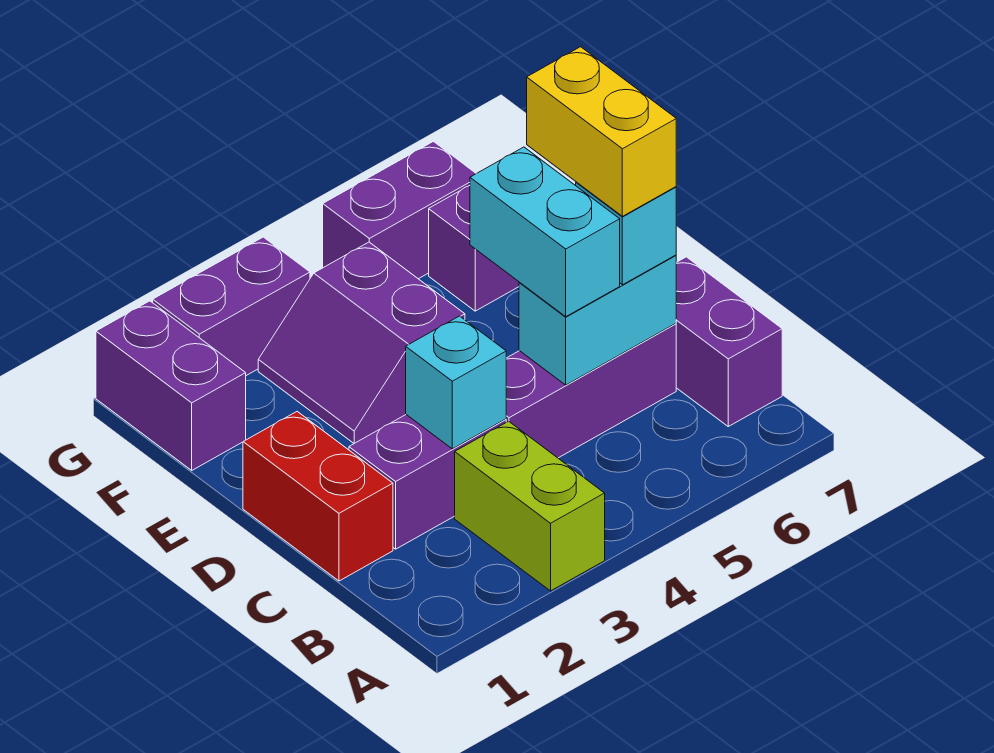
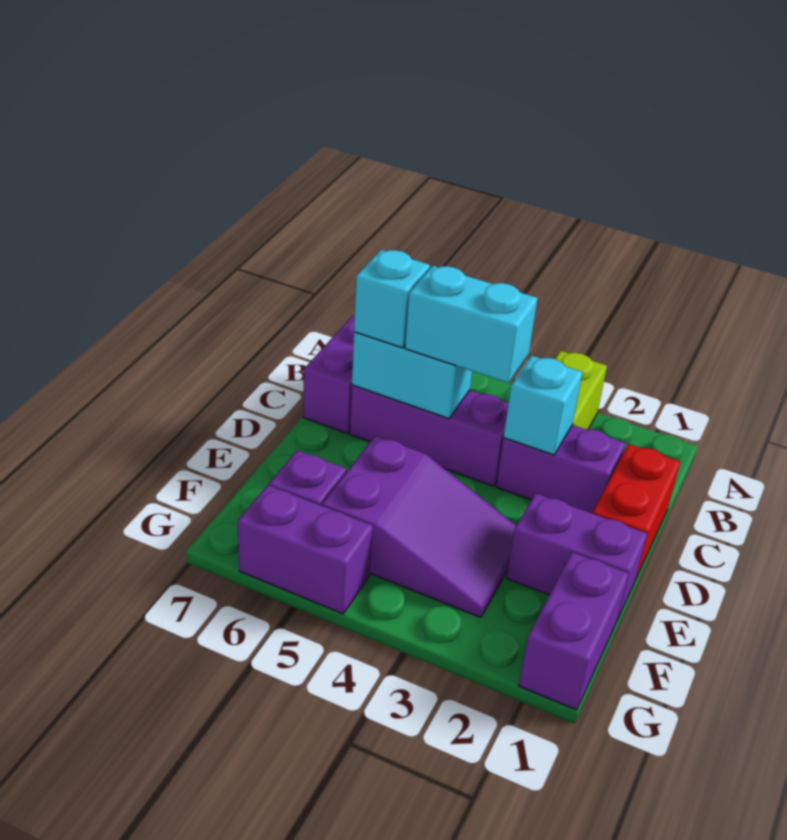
cyan 1x2 brick [470,147,620,317] -> cyan 1x2 brick turned to [405,266,537,383]
yellow 1x2 brick [527,47,676,216] -> none
purple 2x2 slope [258,242,465,443] -> purple 2x3 slope [322,436,516,617]
purple 1x2 brick [153,237,310,376] -> purple 1x2 brick moved to [507,493,647,620]

